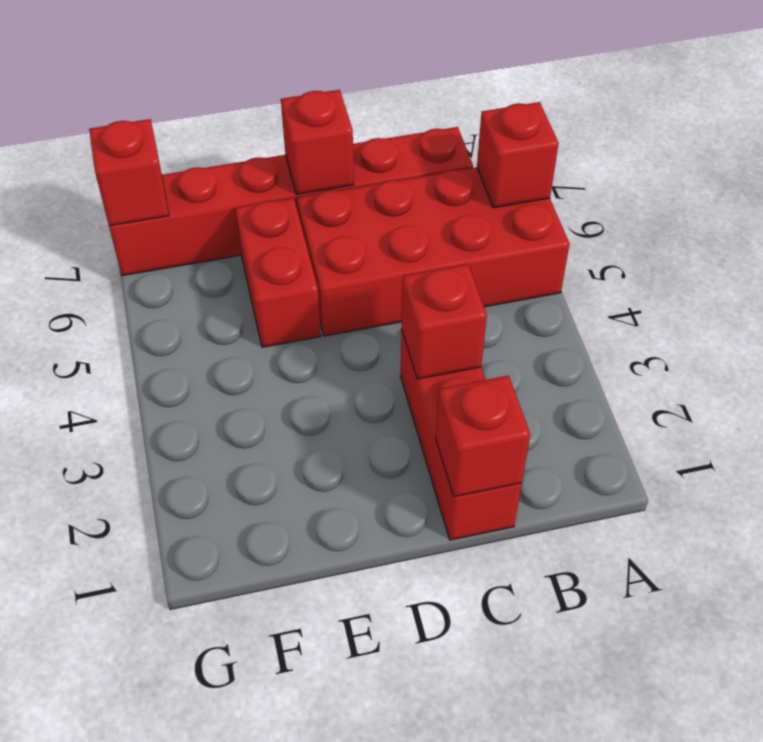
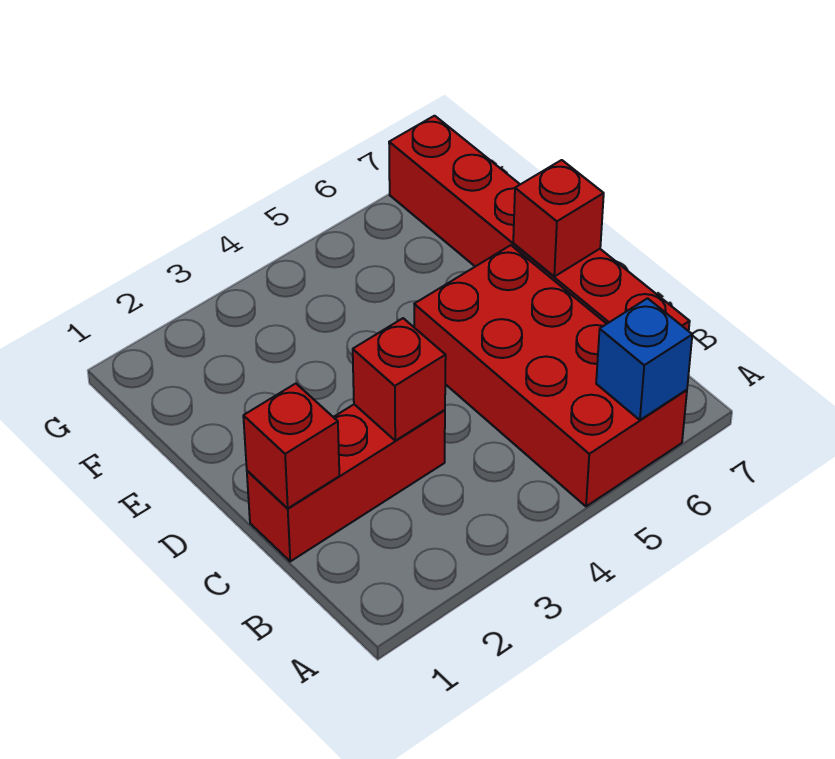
red 1x1 brick [477,102,559,208] -> blue 1x1 brick [596,298,692,420]
red 1x2 brick [235,198,321,347] -> none
red 1x1 brick [89,119,169,226] -> none

